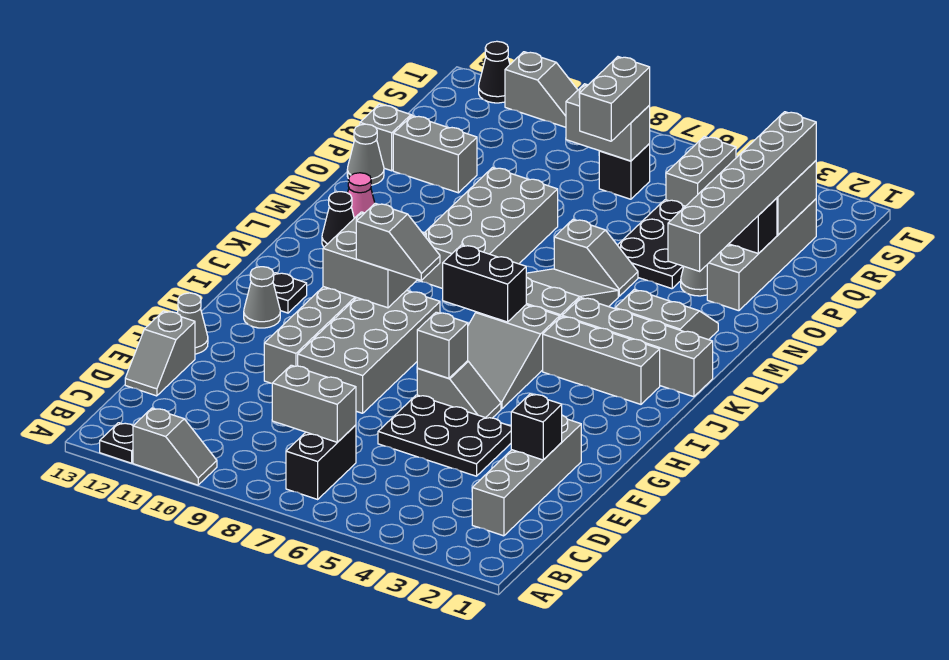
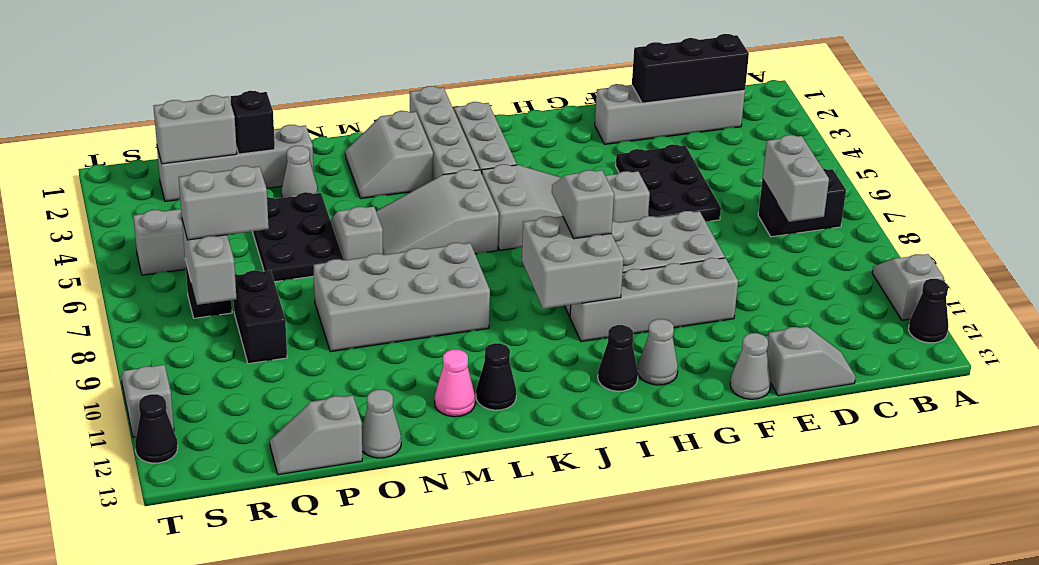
black 1x1 plate [100,423,133,463] -> black 1x1 cone [909,279,948,343]
black 1x1 brick [511,394,562,460] -> black 1x3 brick [632,34,749,103]
grey 1x1 brick [417,312,468,378] -> none
black 1x1 plate [273,273,307,313] -> black 1x1 cone [598,325,638,391]
black 1x2 brick [442,245,526,322] -> black 1x2 brick moved to [234,270,287,364]
grey 1x6 brick [668,112,816,271] -> none
black 2x3 plate [618,200,685,289] -> black 2x3 plate turned to [252,192,344,282]
grey 1x2 brick [393,116,477,193] -> none

